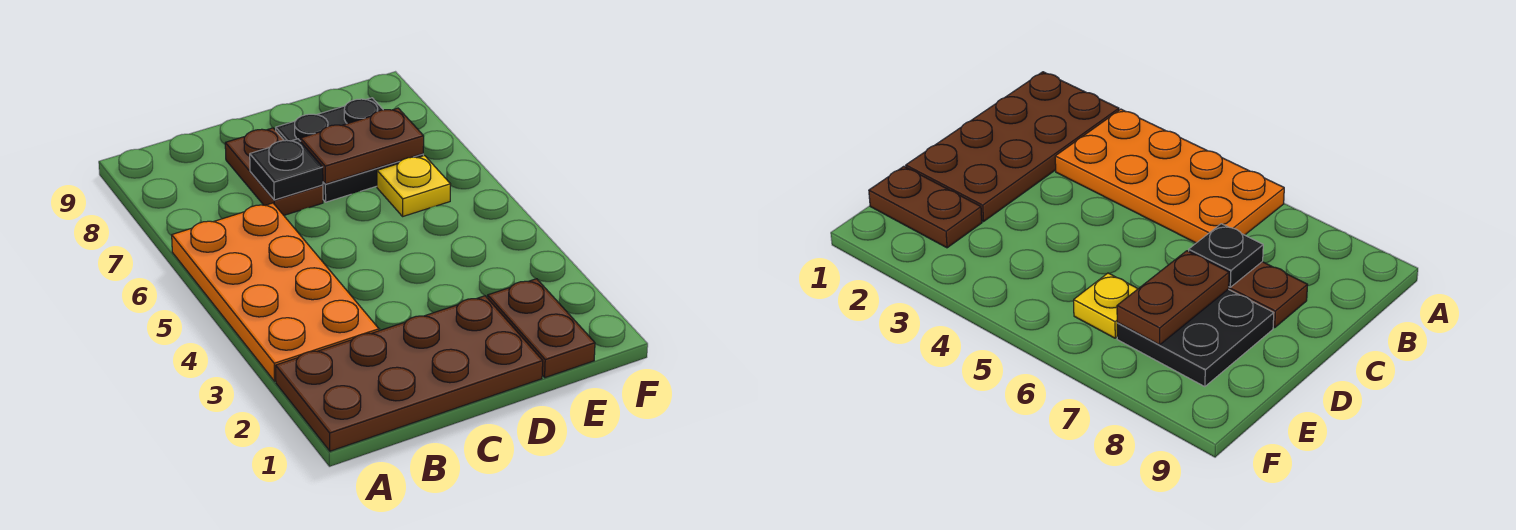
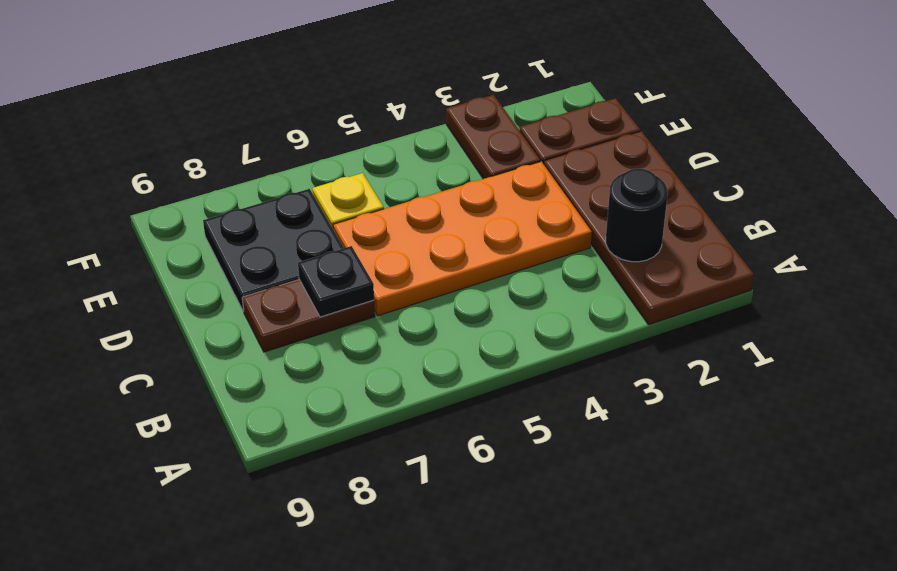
orange 2x4 plate [172,203,379,381] -> orange 2x4 plate moved to [333,161,592,316]
none -> black 1x1 round brick [606,169,668,262]
brown 1x2 plate [301,108,424,184] -> brown 1x2 plate moved to [446,95,540,179]

